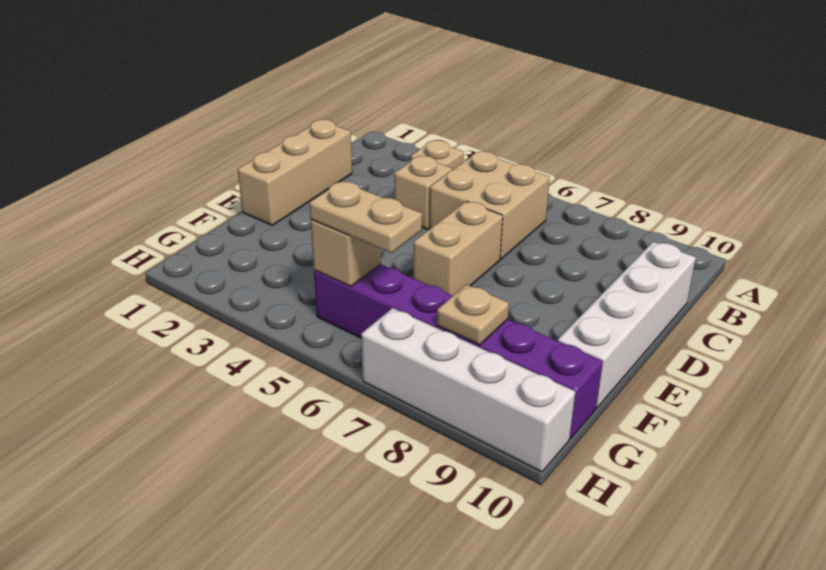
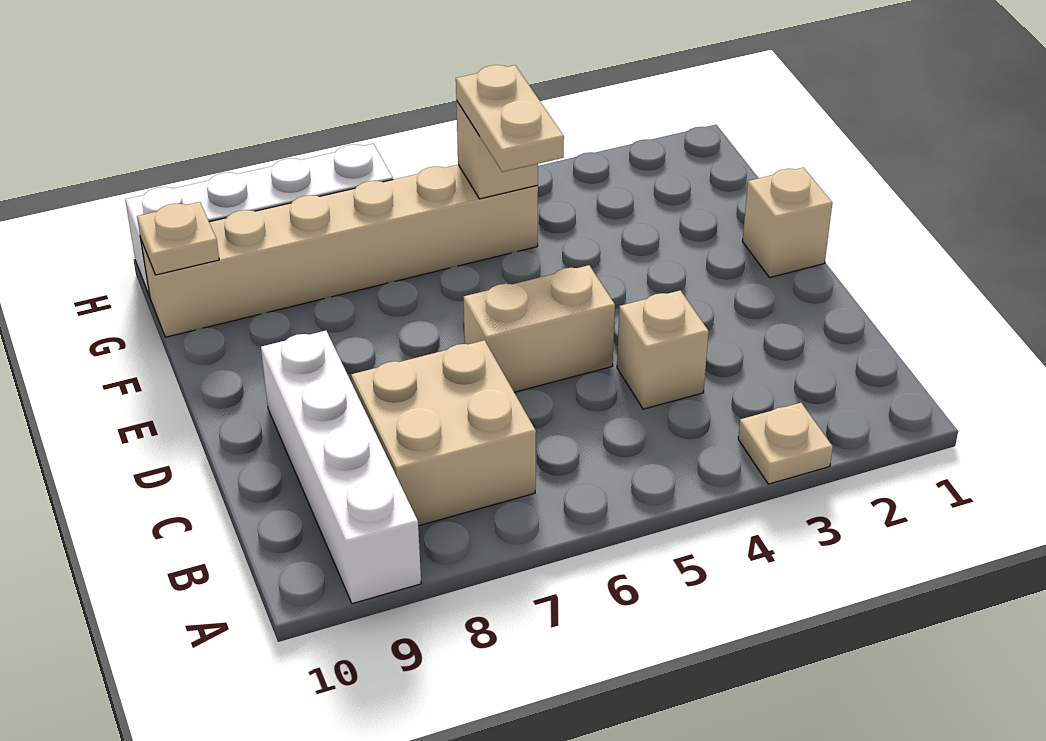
tan 2x2 brick [429,151,550,259] -> tan 2x2 brick moved to [351,340,536,526]
tan 1x3 brick [238,120,352,225] -> tan 1x1 brick [742,168,832,278]
white 1x4 brick [558,242,696,408] -> white 1x4 brick moved to [261,331,421,604]
tan 1x2 brick [413,201,503,295] -> tan 1x2 brick turned to [464,265,615,392]
purple 1x6 brick [314,264,603,439] -> tan 1x6 brick [141,165,538,337]
tan 1x2 plate [309,181,422,253] -> tan 1x2 plate turned to [456,65,564,172]
tan 1x1 plate [437,284,509,345] -> tan 1x1 plate moved to [137,202,219,275]

